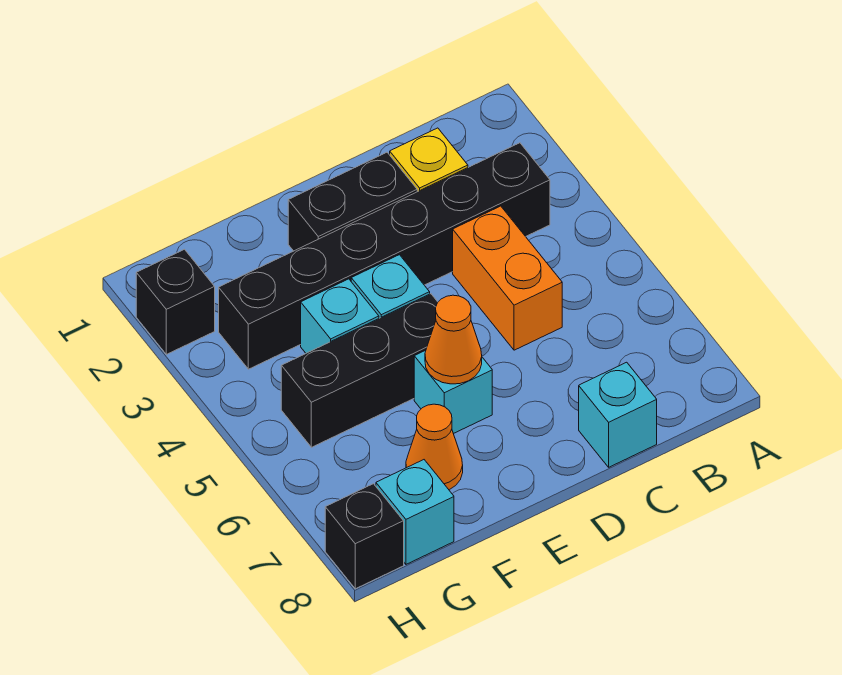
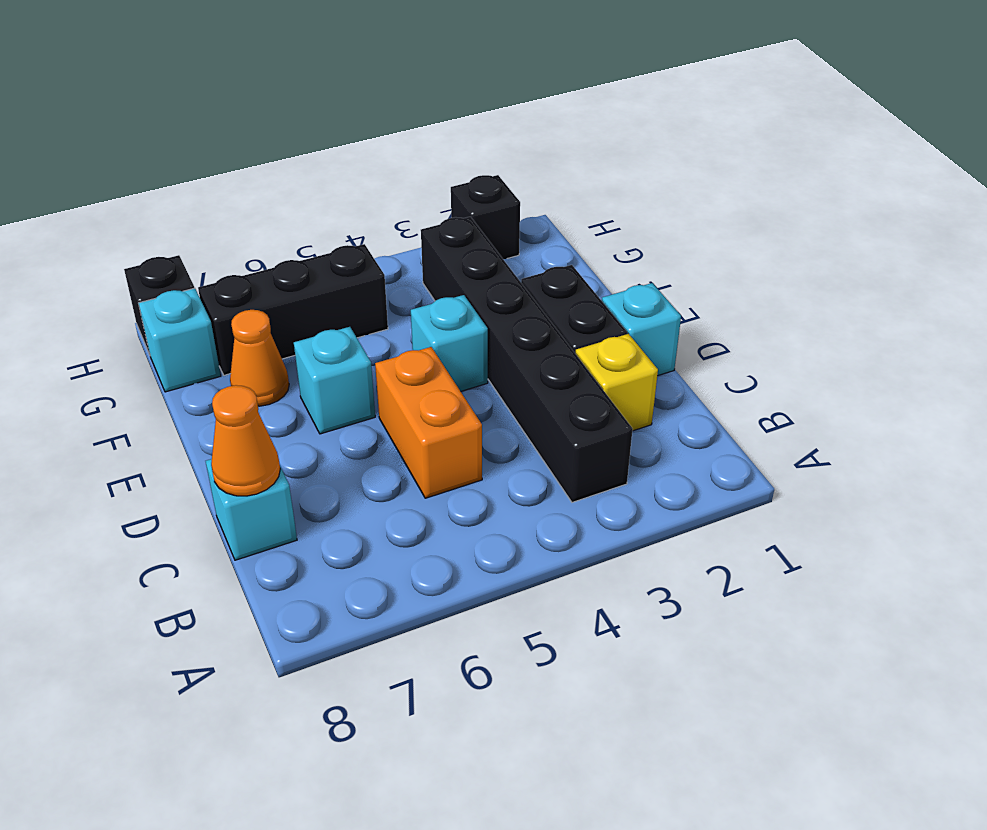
orange 1x2 brick [453,206,562,350] -> orange 1x2 brick turned to [375,347,482,498]
black 1x3 brick [281,294,438,447] -> black 1x3 brick turned to [198,244,388,375]
orange 1x1 cone [425,295,482,384] -> orange 1x1 cone moved to [211,385,280,496]
cyan 1x1 brick [301,279,379,353] -> cyan 1x1 brick moved to [602,283,681,376]

